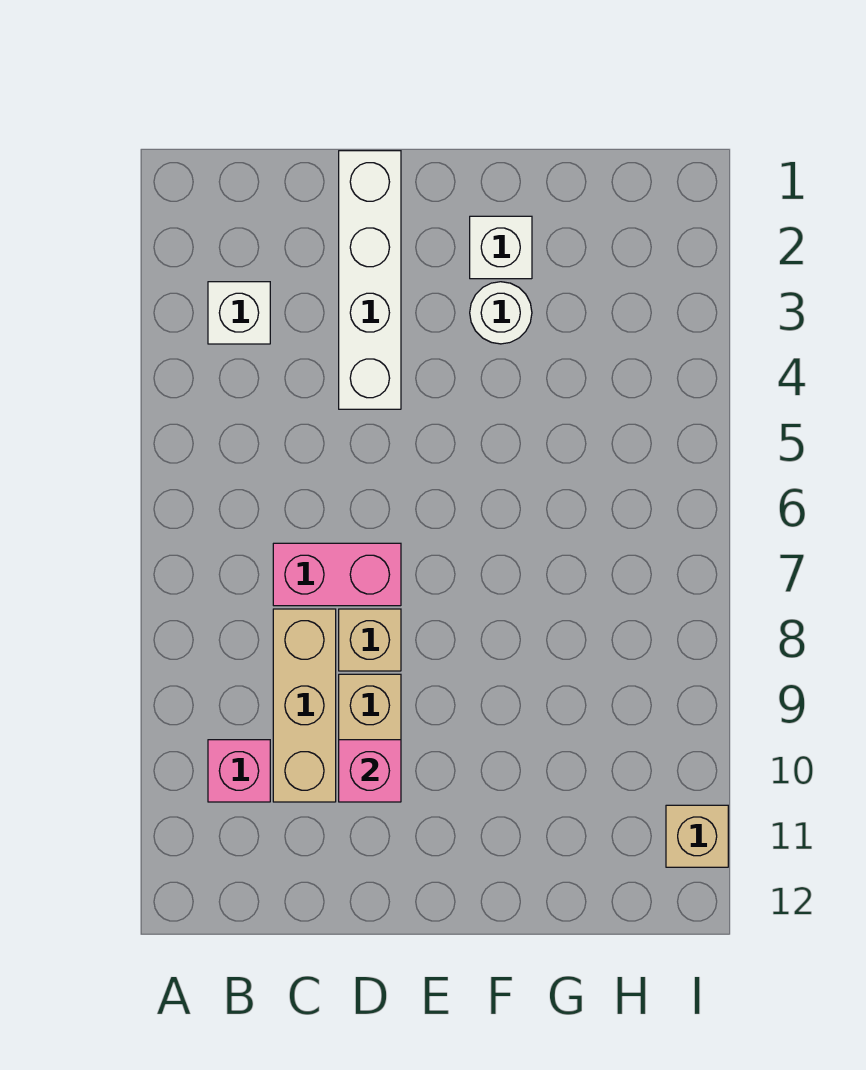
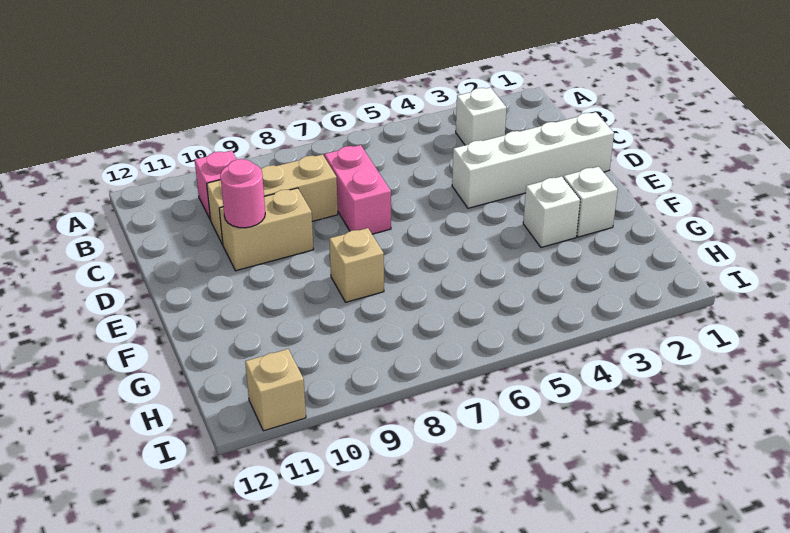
tan 1x1 brick [339,609,401,671] -> tan 1x1 brick moved to [329,228,384,302]
pink 1x1 brick [339,740,401,802] -> pink 1x1 round brick [220,159,265,228]
white 1x1 round brick [470,282,532,344] -> white 1x1 brick [523,176,580,247]

